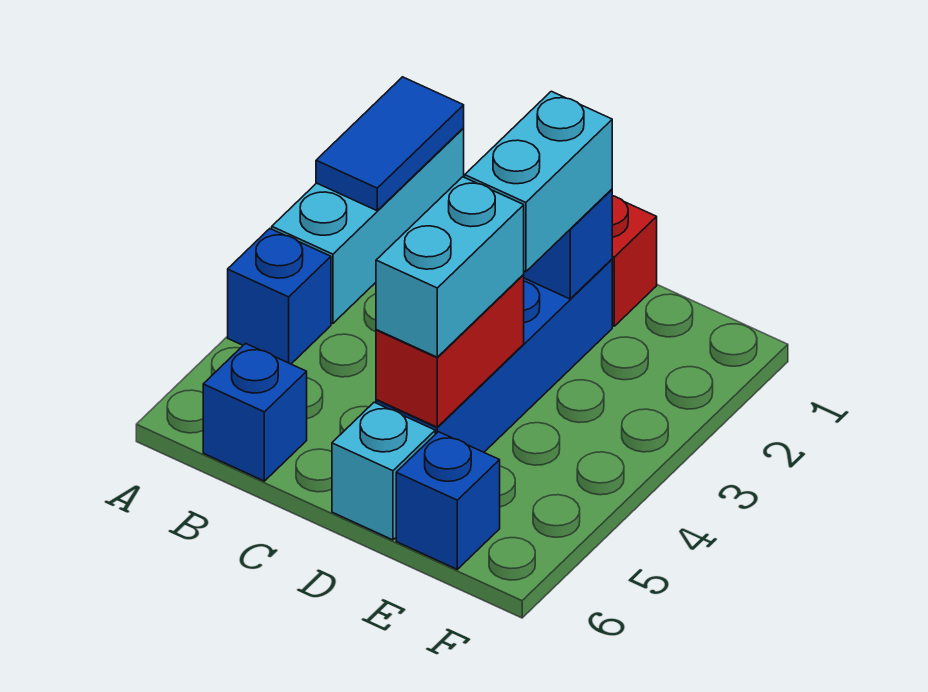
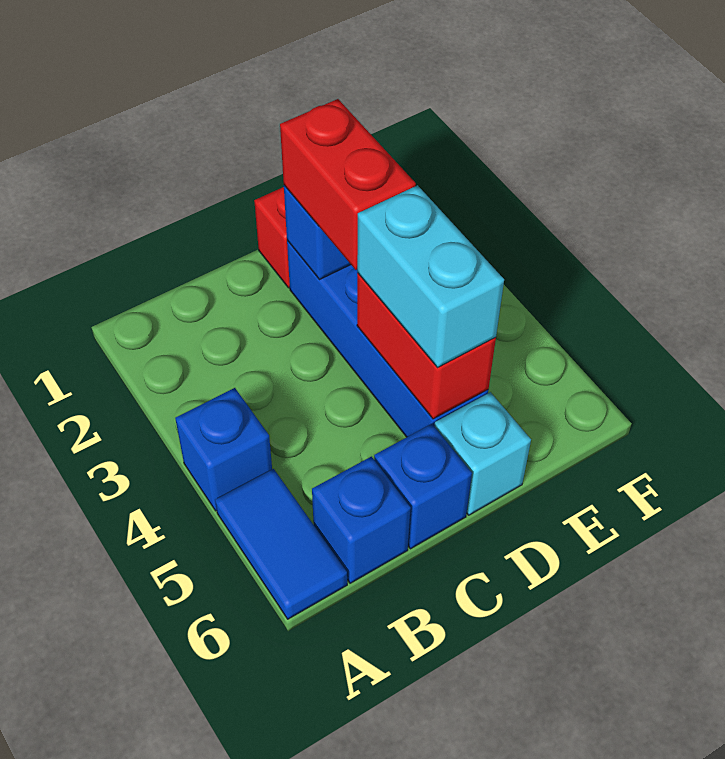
cyan 1x3 brick [272,128,464,323] -> none
blue 1x2 tile [316,77,464,211] -> blue 1x2 tile moved to [215,469,347,619]
cyan 1x2 brick [465,91,612,272] -> red 1x2 brick [280,99,416,270]
blue 1x1 brick [396,432,500,569] -> blue 1x1 brick moved to [374,424,472,549]

